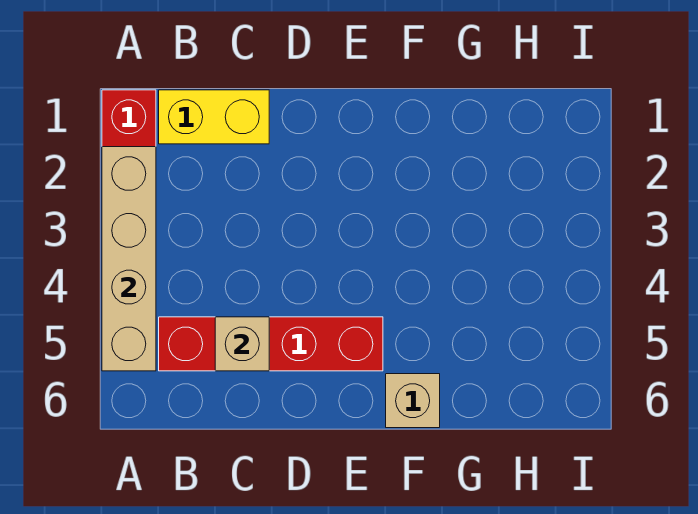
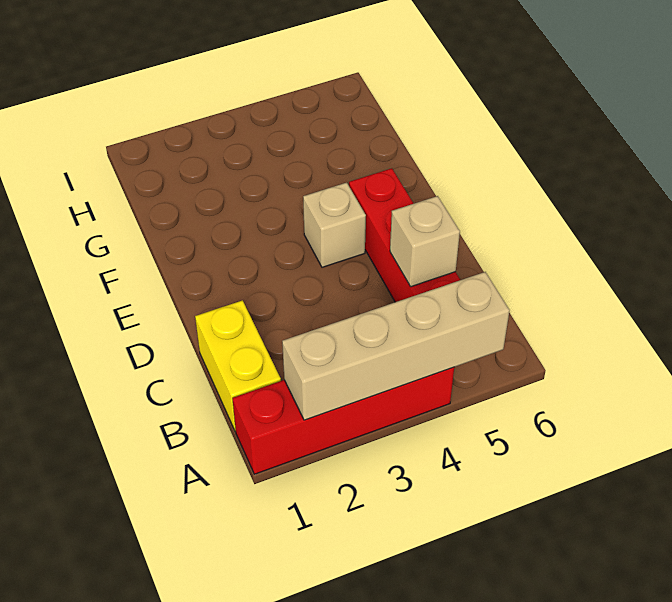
tan 1x1 brick [386,374,440,428] -> tan 1x1 brick moved to [303,183,366,267]

